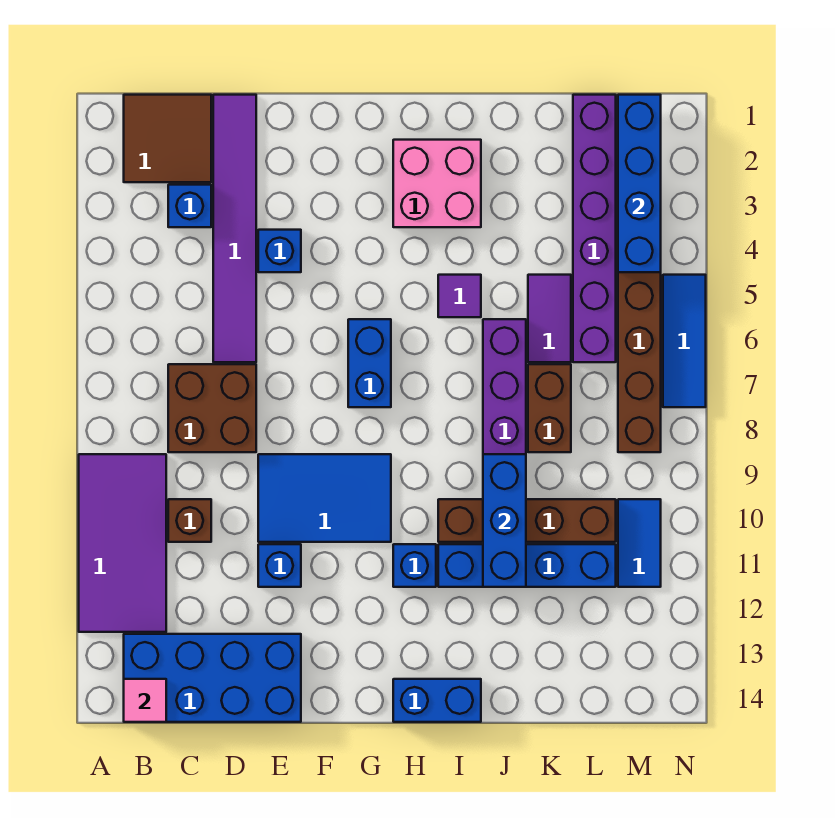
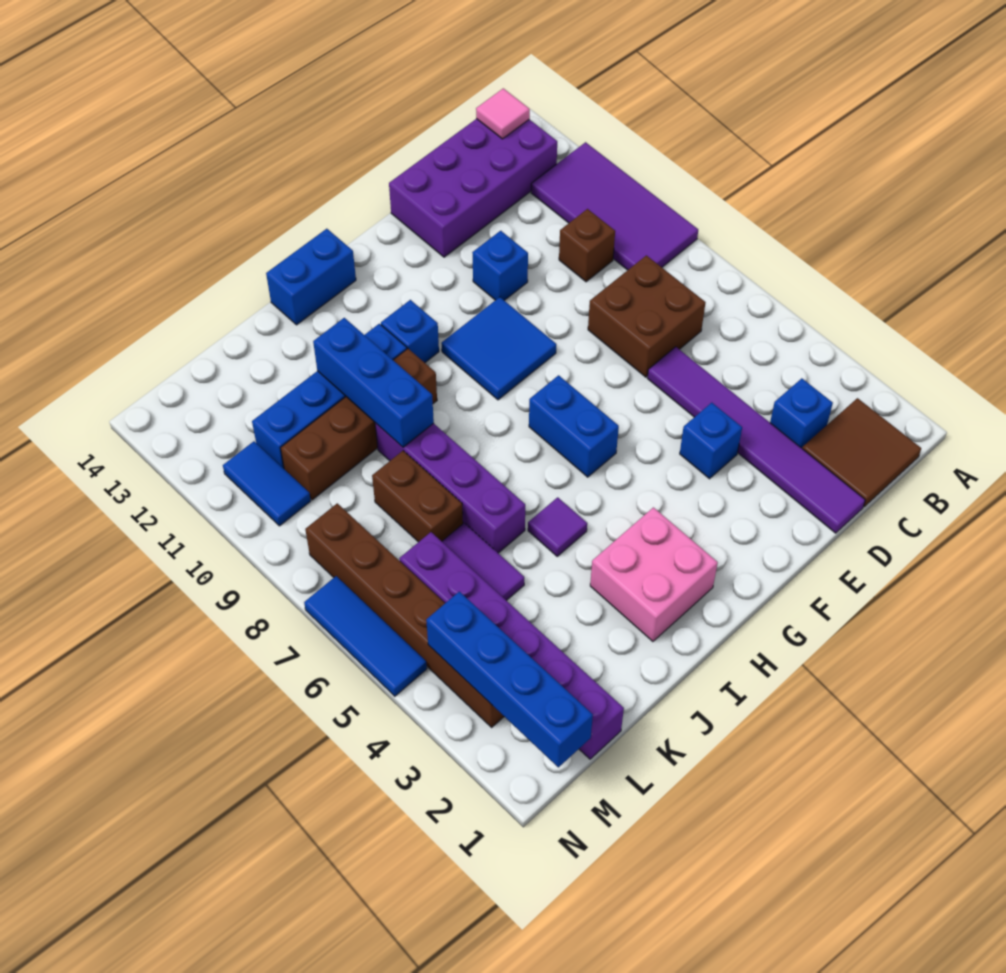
blue 2x4 brick [124,634,301,722] -> purple 2x4 brick [389,119,557,257]
blue 2x3 tile [258,454,391,542] -> blue 2x2 tile [441,297,556,400]

